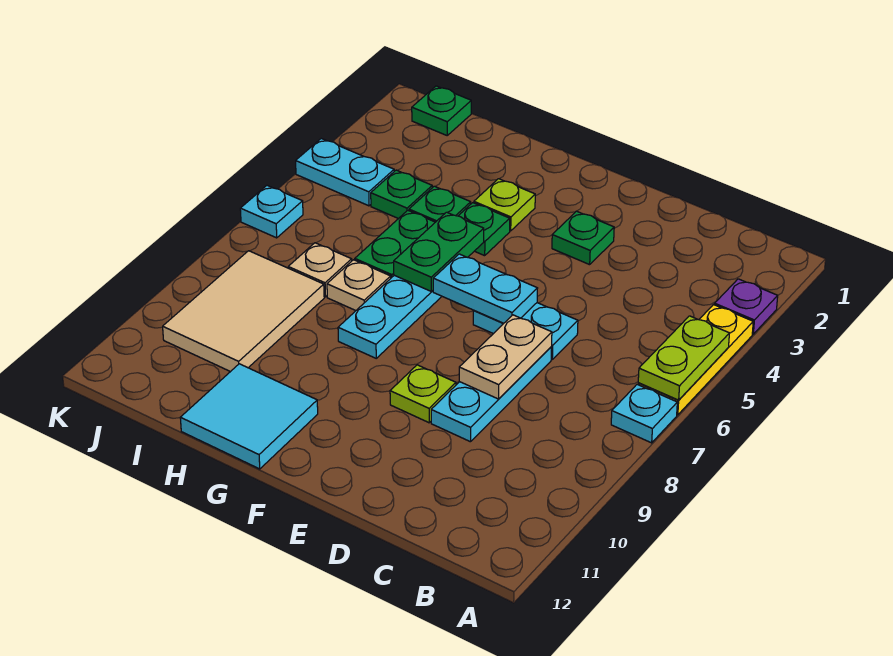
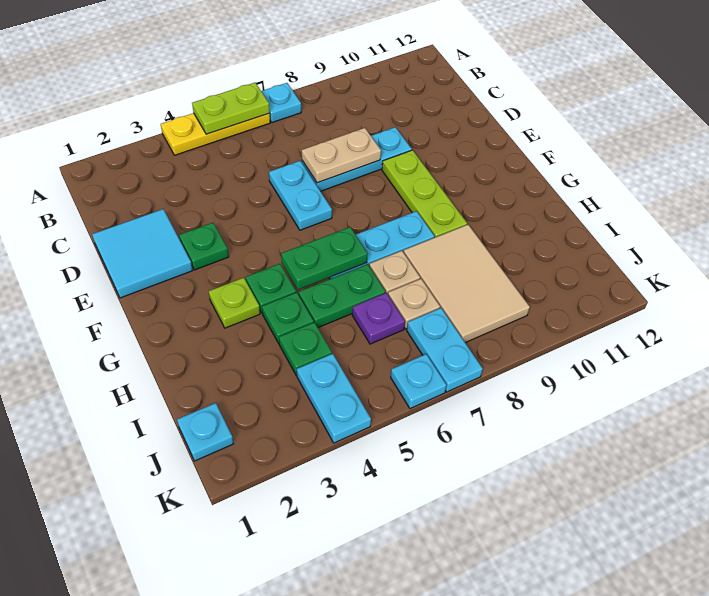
purple 1x1 plate [715,279,778,334] -> purple 1x1 plate moved to [352,293,405,344]
cyan 1x2 plate [433,254,538,323] -> cyan 1x2 plate moved to [407,308,483,392]
lime 1x1 plate [390,365,456,423] -> lime 1x3 plate [382,150,467,238]
cyan 2x2 tile [180,364,318,469] -> cyan 2x2 tile moved to [92,209,193,298]
tan 2x3 tile [163,251,324,372] -> tan 2x3 tile turned to [403,225,530,343]
green 1x1 plate [412,86,471,135] -> cyan 1x1 plate [177,403,233,461]

